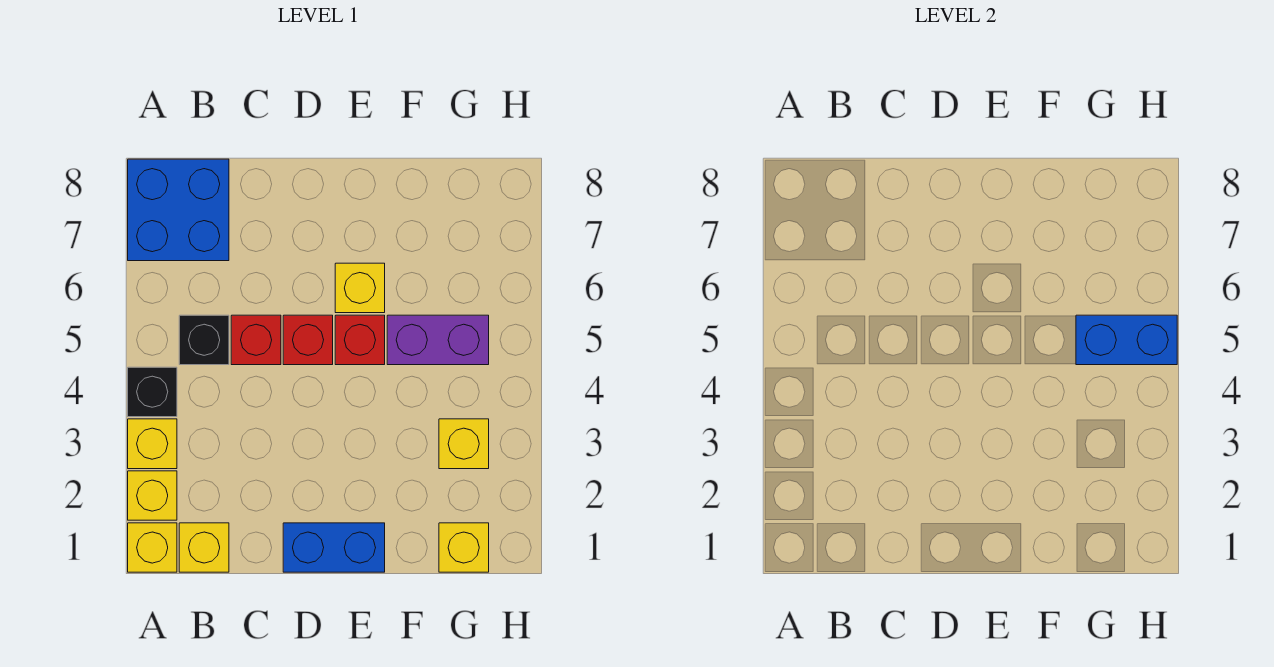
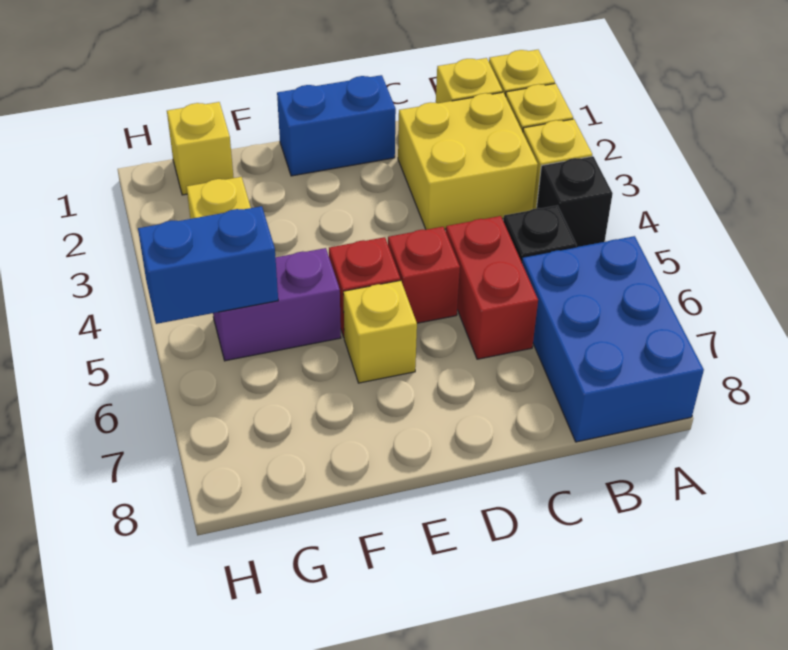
blue 2x2 brick [128,159,229,261] -> blue 2x3 brick [522,236,704,442]
none -> yellow 2x2 brick [398,92,538,230]
red 1x1 brick [231,315,281,365] -> red 1x2 brick [446,216,538,359]

